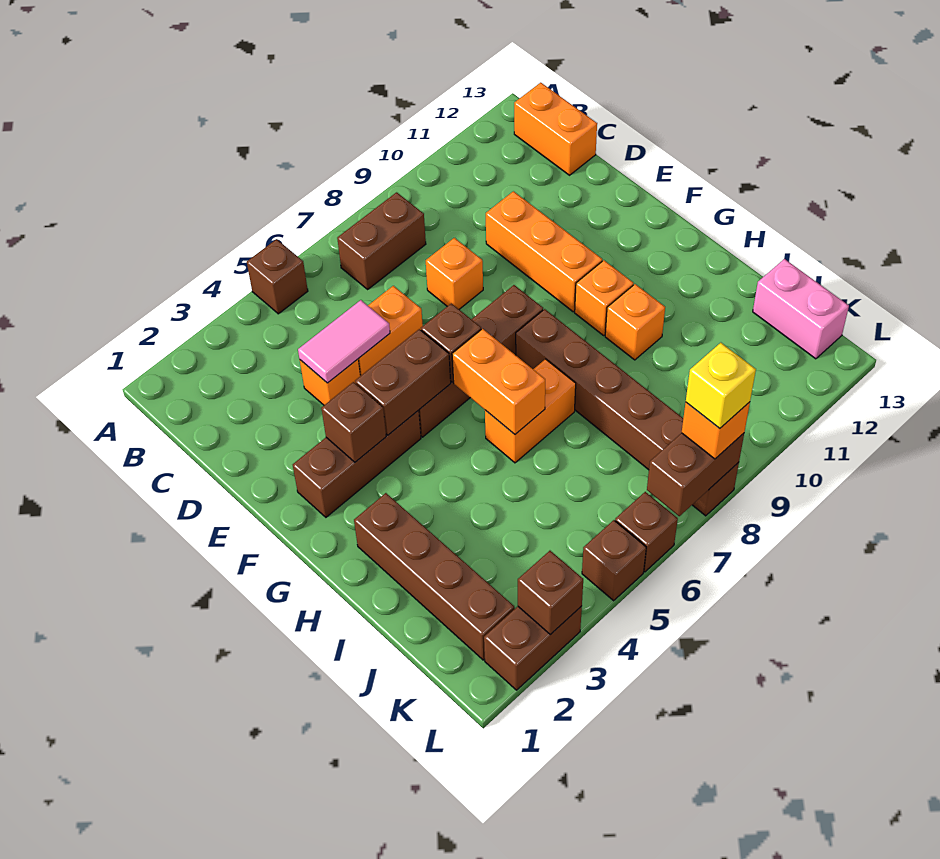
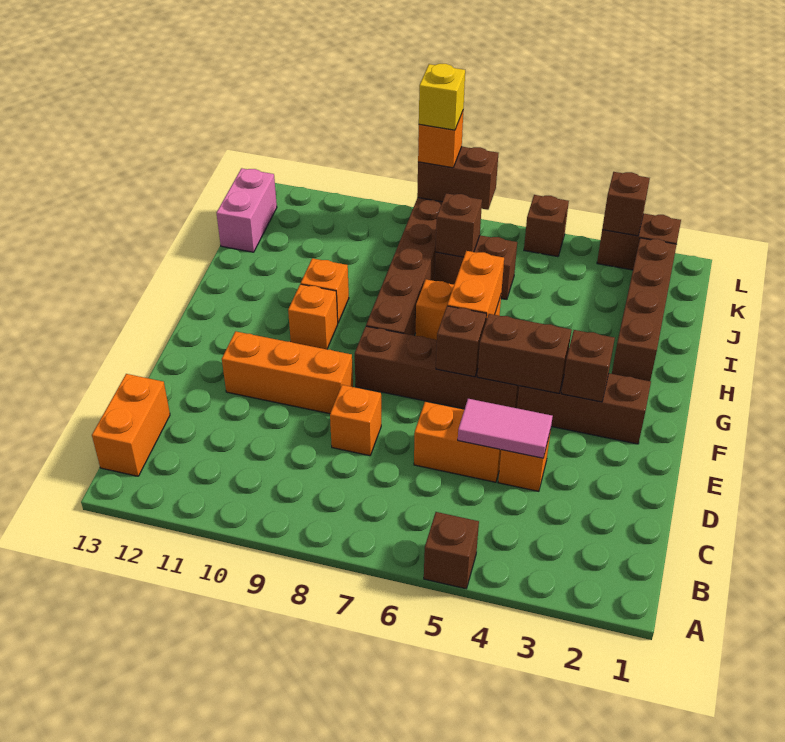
brown 1x2 brick [337,192,426,289] -> brown 1x2 brick moved to [435,235,517,299]
orange 1x3 brick [486,191,602,312] -> orange 1x3 brick turned to [222,331,353,414]
brown 1x1 brick [615,492,678,572] -> brown 1x1 brick moved to [436,193,482,257]

